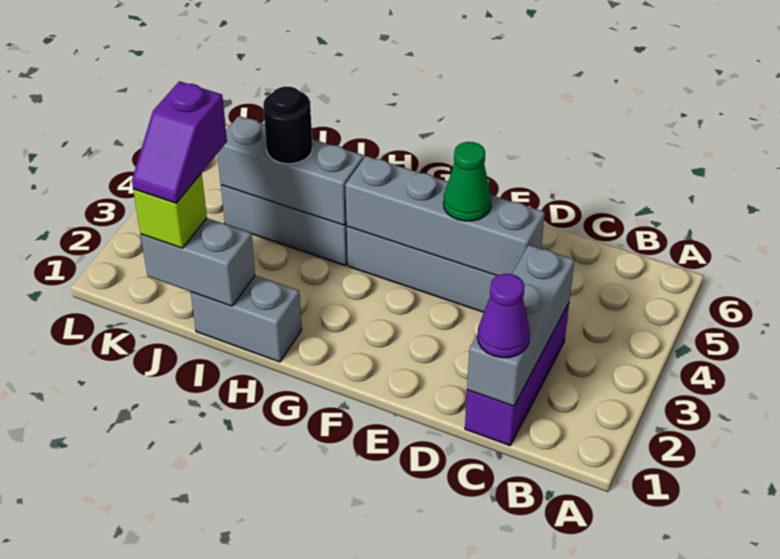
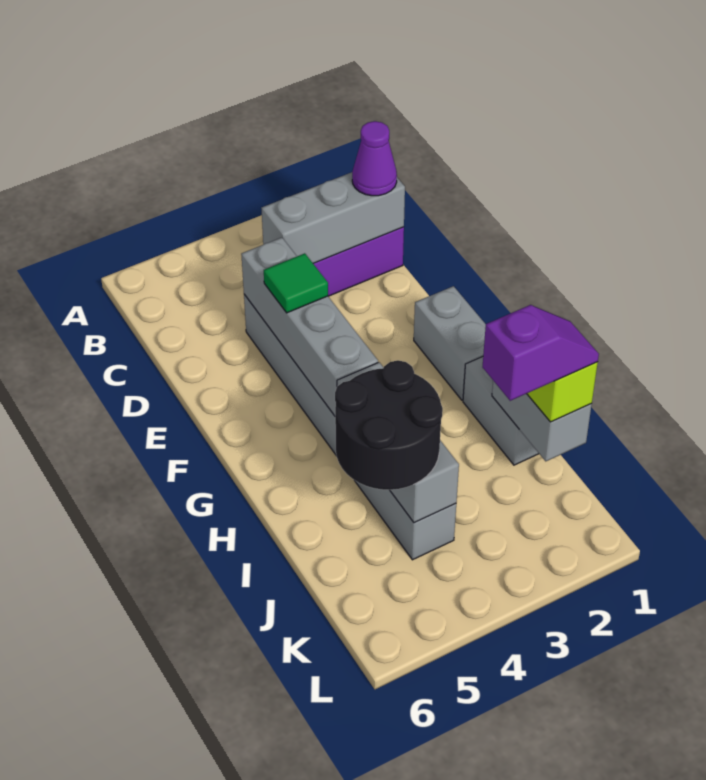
green 1x1 cone [443,142,491,221] -> green 1x1 tile [264,253,328,313]
none -> grey 1x2 brick [414,286,486,400]
black 1x1 round brick [263,87,312,164] -> black 2x2 round brick [335,360,443,490]

